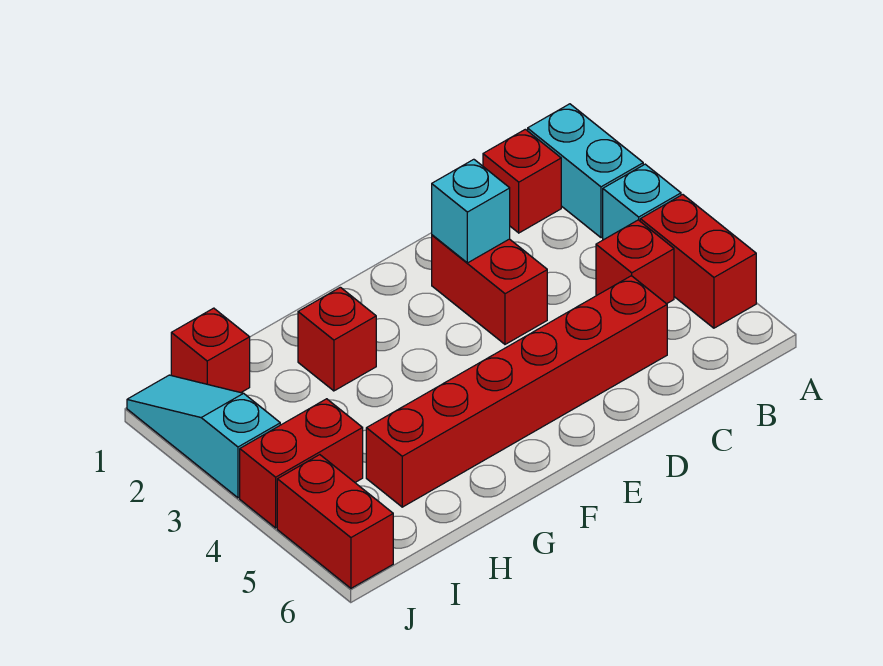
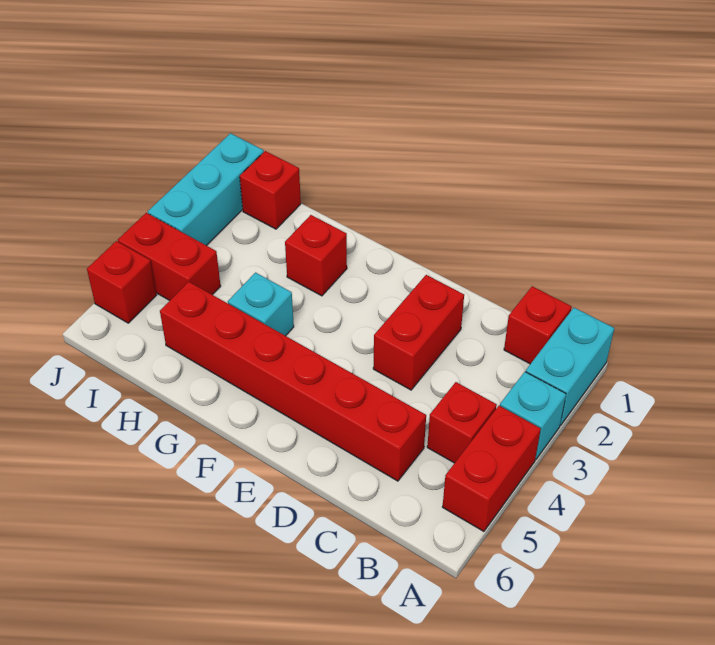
cyan 1x1 brick [432,159,510,263] -> cyan 1x1 brick moved to [228,273,294,336]
cyan 1x3 slope [127,375,280,498] -> cyan 1x3 brick [148,133,264,246]
red 1x2 brick [277,455,393,588] -> red 1x1 brick [87,241,156,323]

